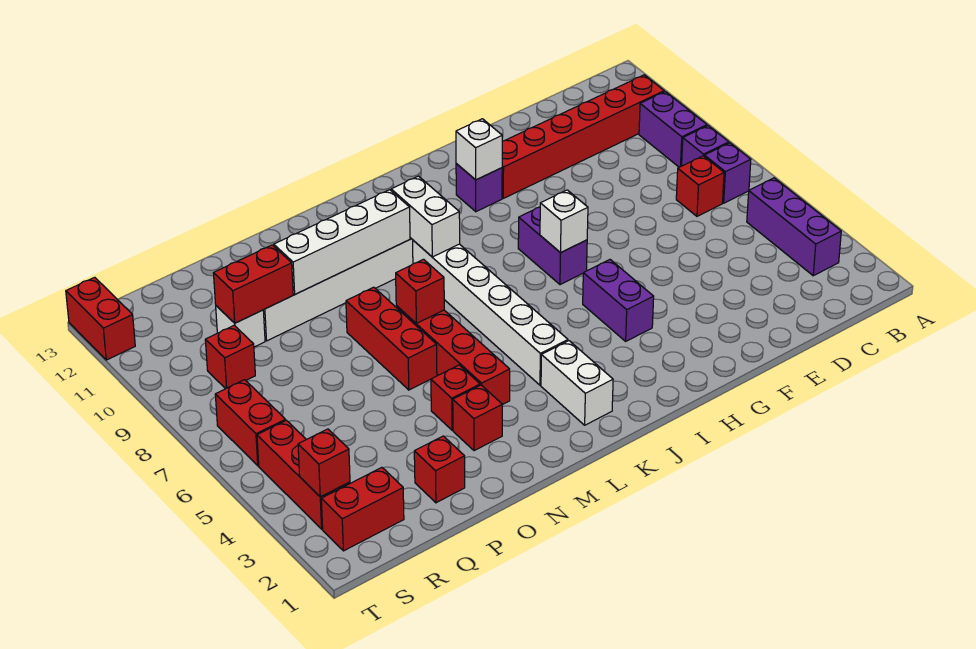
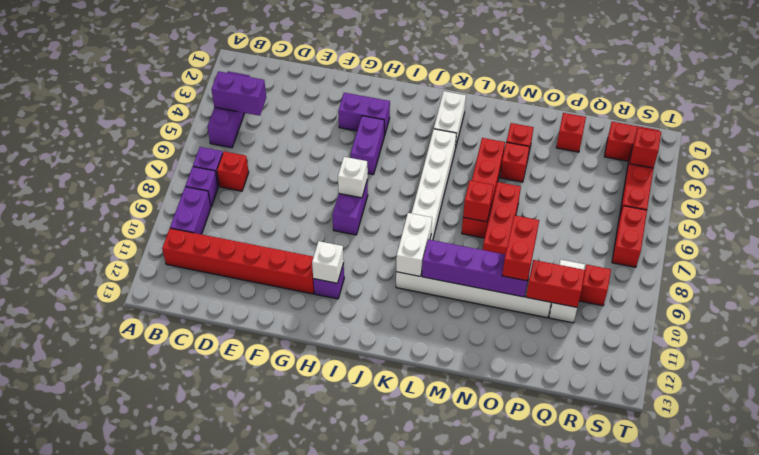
none -> purple 1x2 brick [211,71,266,116]
none -> purple 1x2 brick [338,93,390,136]
white 1x4 brick [274,190,410,294] -> purple 1x4 brick [422,239,530,297]
white 1x1 brick [216,306,265,347] -> white 1x2 brick [549,260,585,323]
red 1x2 brick [66,277,135,360] -> red 1x2 brick moved to [502,215,539,281]

